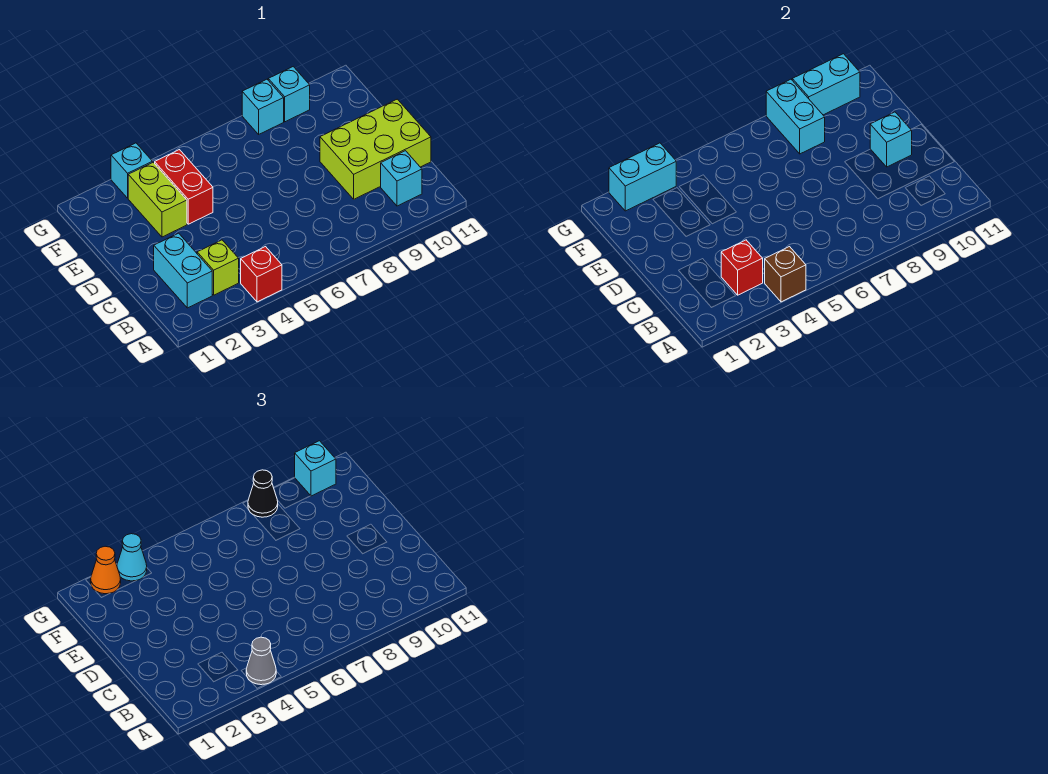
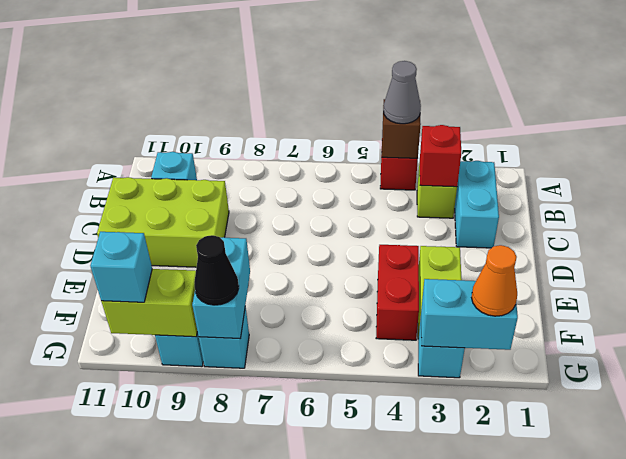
cyan 1x1 brick [870,112,912,167] -> none
cyan 1x1 cone [117,534,147,581] -> none
cyan 1x2 brick [792,54,860,115] -> lime 1x2 brick [101,269,197,337]

